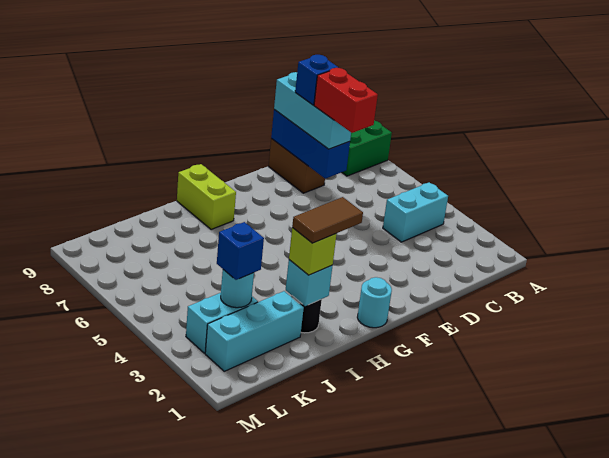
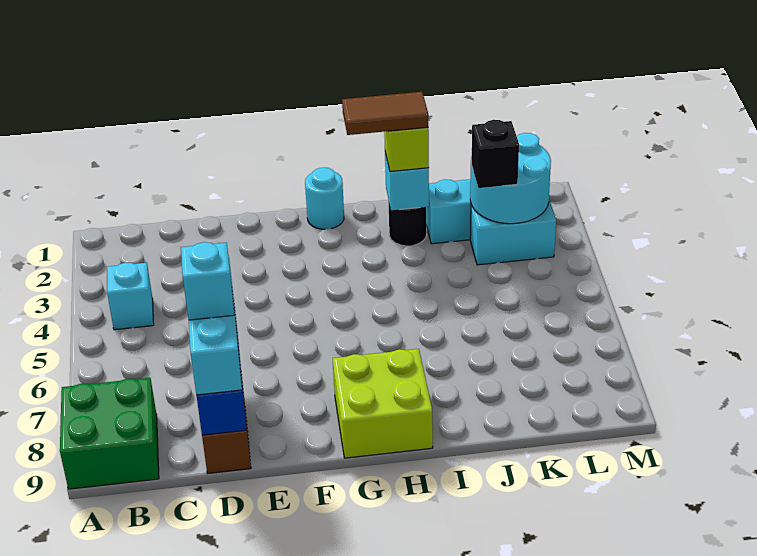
cyan 1x2 brick [383,182,448,242] -> cyan 1x1 brick [107,262,154,330]
red 1x2 brick [314,68,378,133] -> none
blue 1x1 brick [295,55,338,105] -> cyan 1x1 brick [181,242,234,320]
lime 1x2 brick [177,164,236,230] -> lime 2x2 brick [333,349,433,458]
cyan 1x1 round brick [221,270,254,308] -> cyan 2x2 round brick [470,133,551,224]
blue 1x1 brick [217,222,264,280] -> black 1x1 brick [472,120,519,188]

